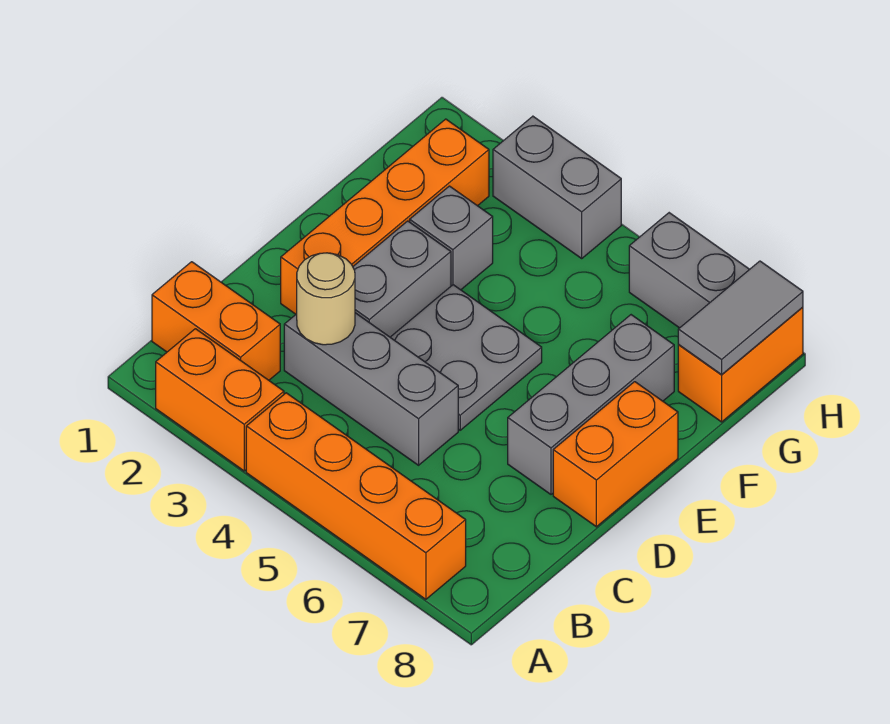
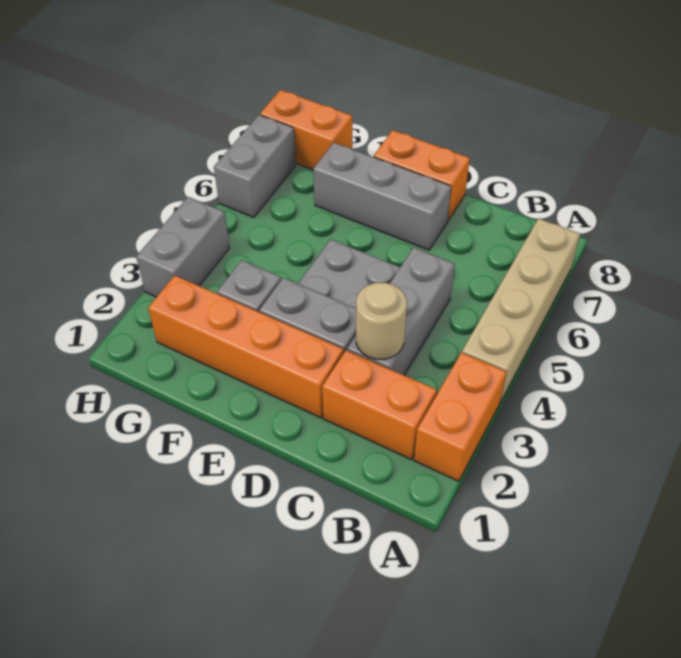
orange 1x4 brick [246,393,466,599] -> tan 1x4 brick [462,218,580,403]
orange 1x2 brick [152,262,280,380] -> orange 1x2 brick turned to [322,350,437,460]
grey 1x2 tile [678,261,803,375] -> none

